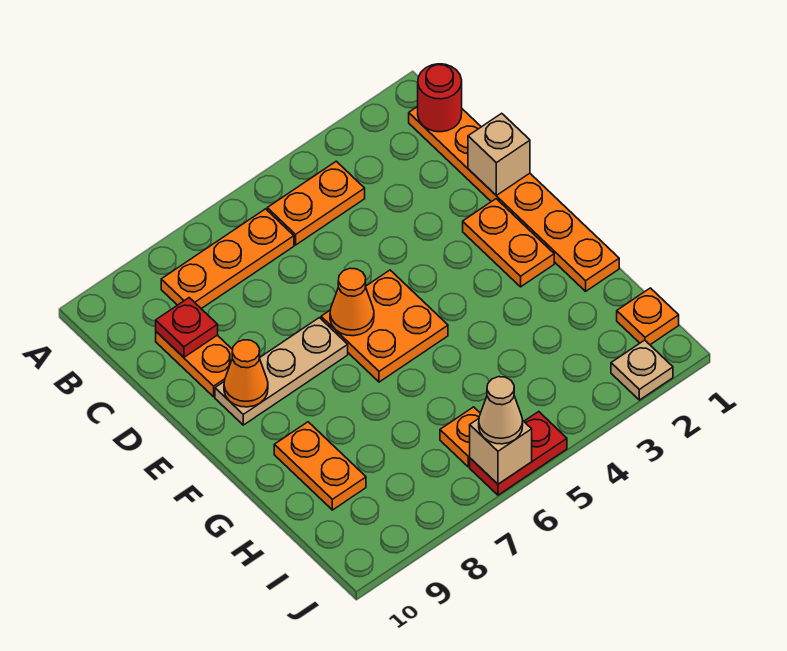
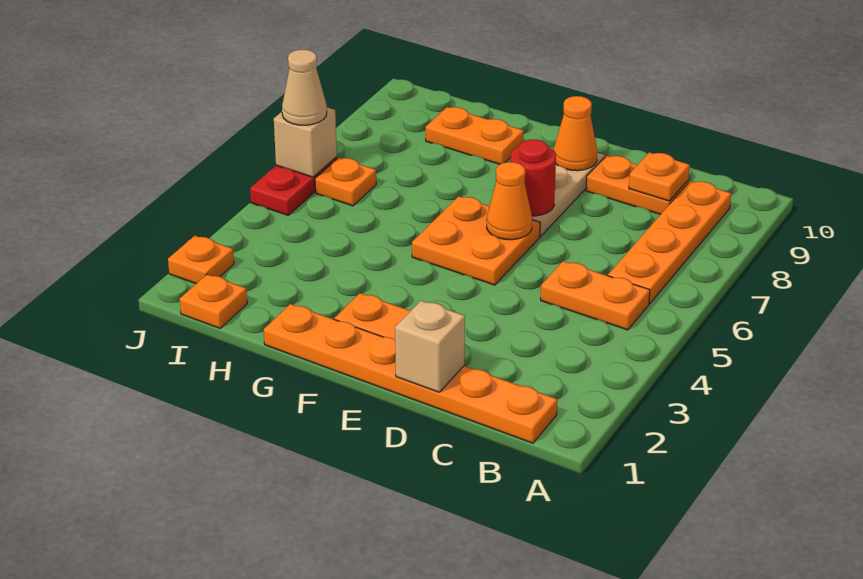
red 1x1 round brick [418,64,462,132] -> red 1x1 round brick moved to [511,139,556,216]
orange 1x2 plate [267,161,365,245] -> orange 1x2 plate turned to [541,261,650,330]
orange 1x3 plate [161,209,294,309] -> orange 1x4 plate [608,181,731,304]
red 1x1 plate [156,298,218,357] -> orange 1x1 plate [629,152,690,201]
tan 1x1 plate [611,340,673,400] -> orange 1x1 plate [168,236,234,284]

